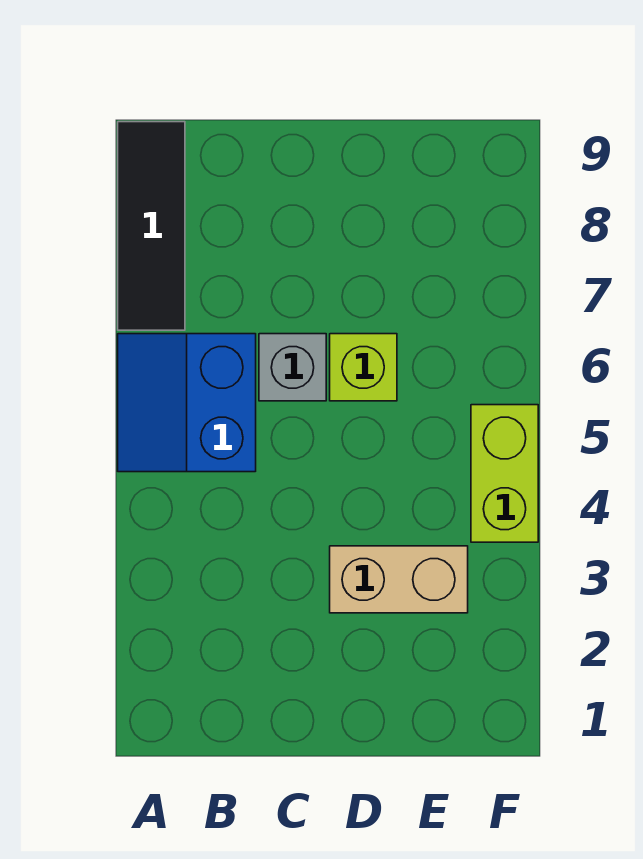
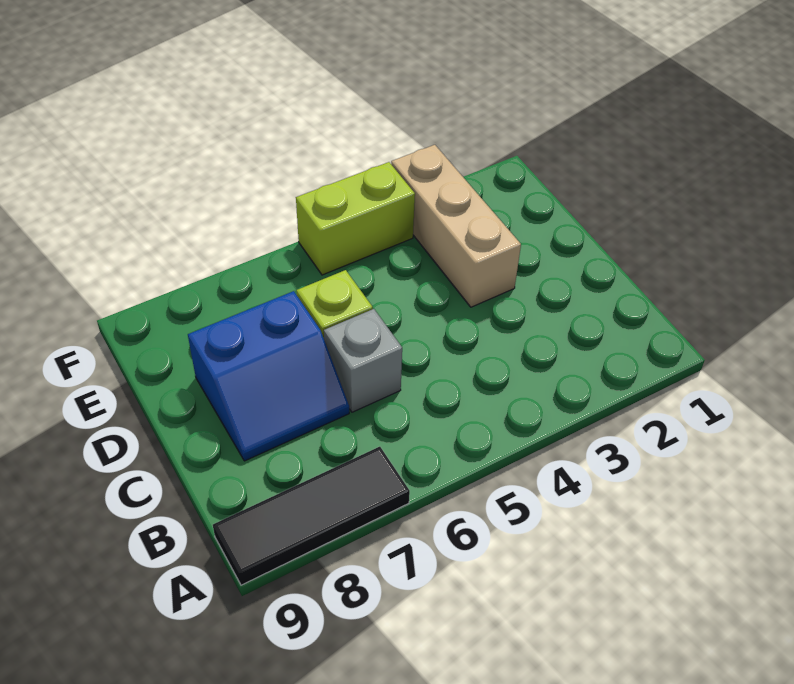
blue 2x2 slope [118,334,256,472] -> blue 2x2 slope moved to [188,291,349,461]
tan 1x2 brick [330,546,468,613] -> tan 1x3 brick [391,145,521,307]

